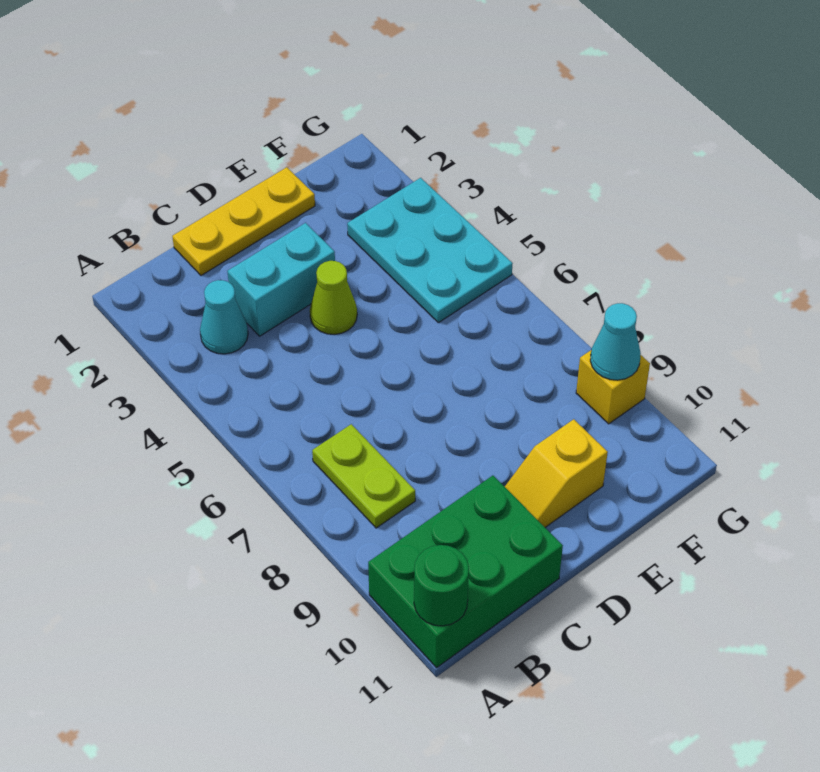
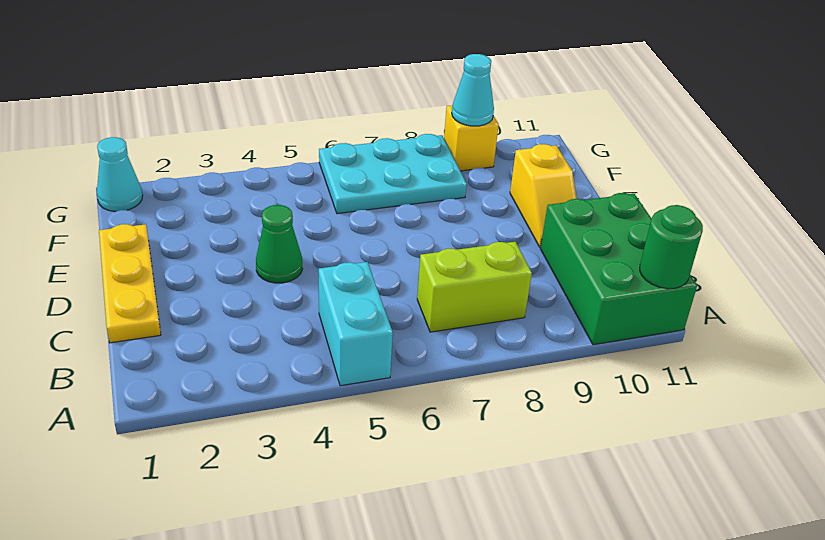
cyan 1x1 cone [200,280,248,354] -> cyan 1x1 cone moved to [97,137,143,212]
lime 1x2 plate [312,424,415,528] -> lime 1x2 brick [417,242,532,332]
cyan 1x2 brick [227,223,335,336] -> cyan 1x2 brick moved to [319,262,393,386]
lime 1x1 cone [310,261,357,334] -> green 1x1 cone [256,205,303,283]
cyan 2x3 plate [347,178,513,323] -> cyan 2x3 plate moved to [319,134,467,214]

